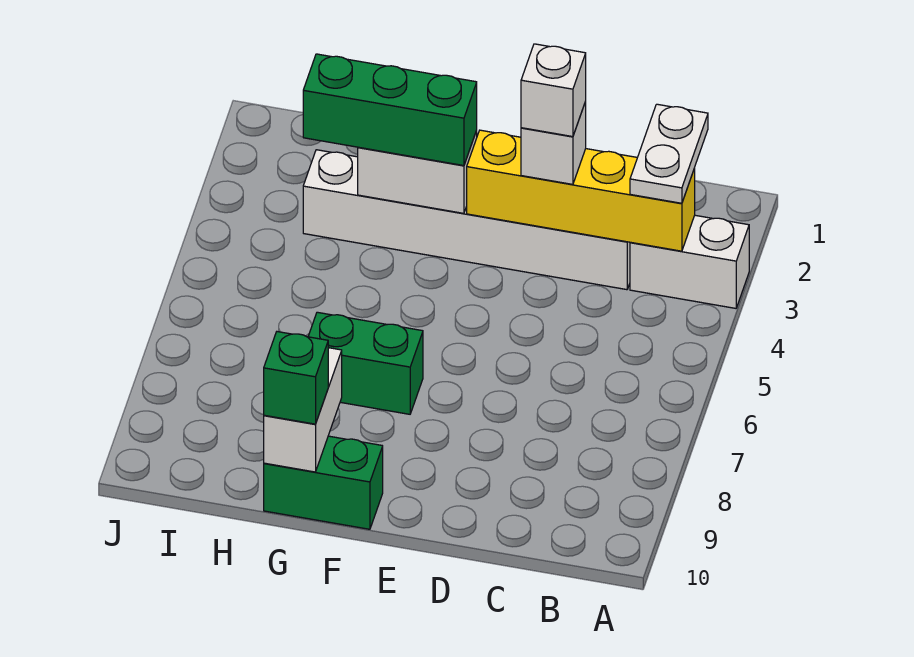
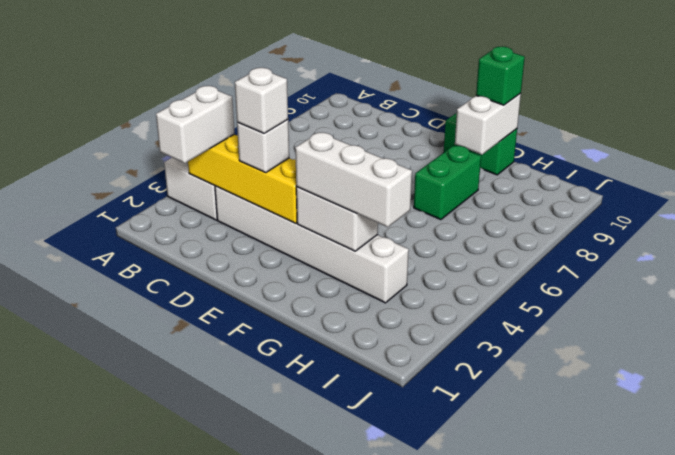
white 1x2 plate [630,104,708,203] -> white 1x2 brick [156,86,234,163]
green 1x3 brick [303,54,477,166] -> white 1x3 brick [295,132,412,227]
green 1x2 brick [308,312,423,414] -> green 1x2 brick turned to [414,146,481,220]

